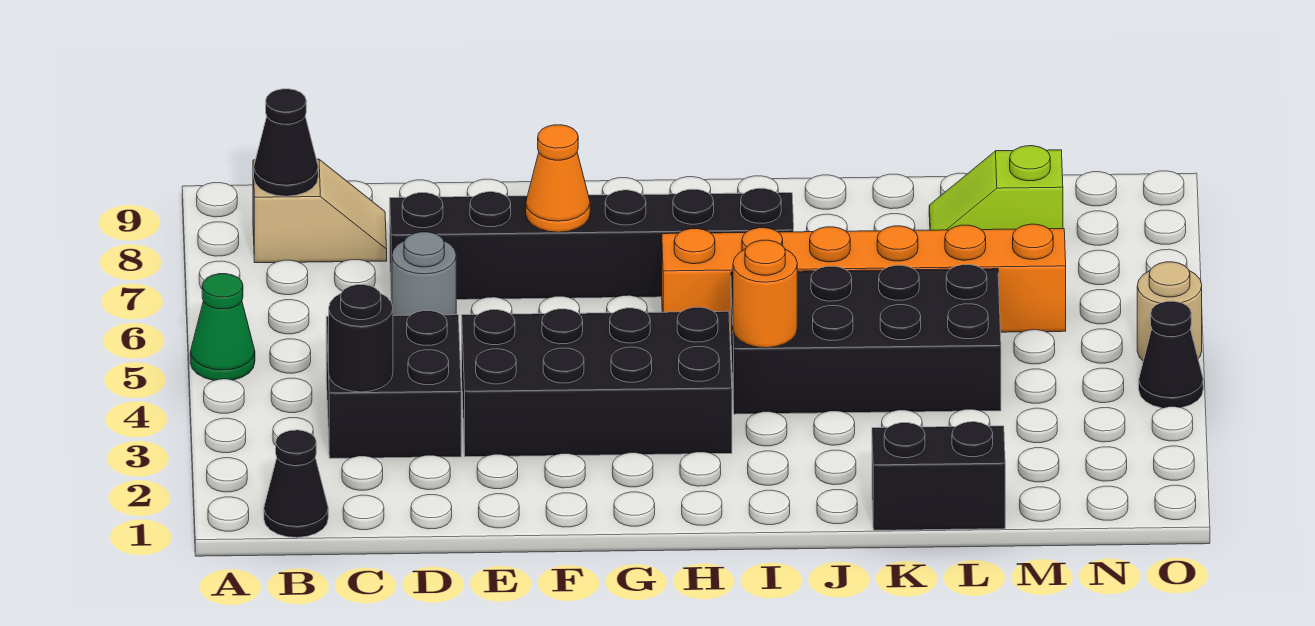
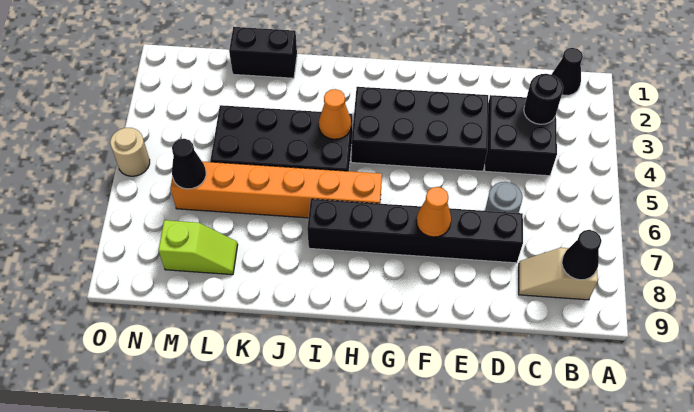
green 1x1 cone [190,274,255,380] -> none
orange 1x1 round brick [733,240,797,348] -> orange 1x1 cone [319,89,351,139]
black 1x1 cone [1139,301,1203,408] -> black 1x1 cone moved to [172,139,206,189]

